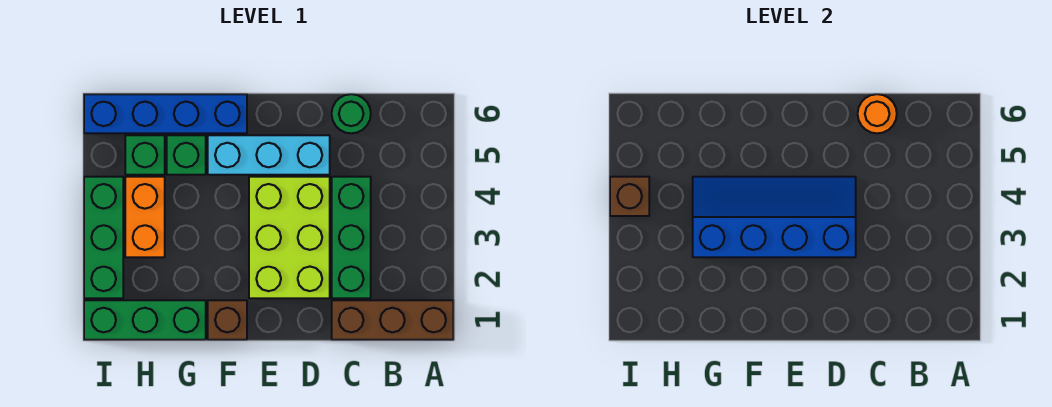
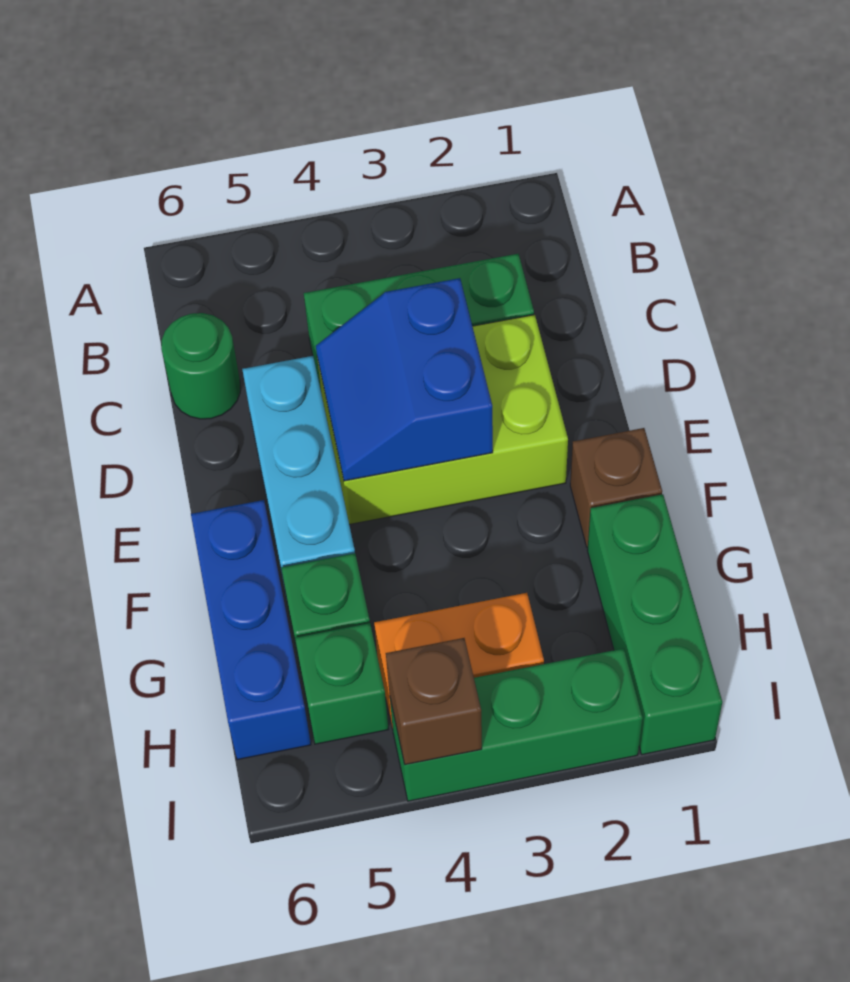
brown 1x3 brick [332,300,453,340] -> none
orange 1x1 round brick [858,94,897,133] -> none
blue 2x4 slope [693,177,856,257] -> blue 2x2 slope [316,278,493,481]
blue 1x4 brick [84,94,247,133] -> blue 1x3 brick [191,500,311,760]

